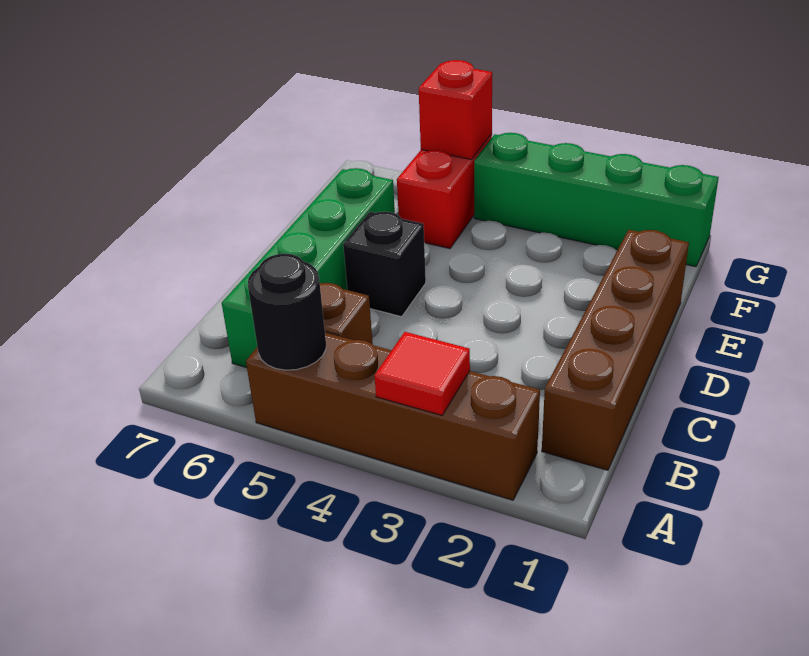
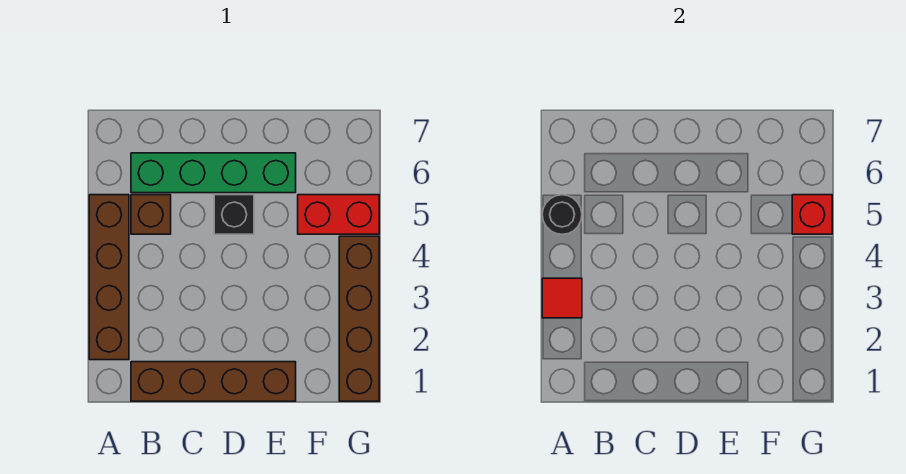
green 1x4 brick [474,133,719,267] -> brown 1x4 brick [339,236,379,401]

